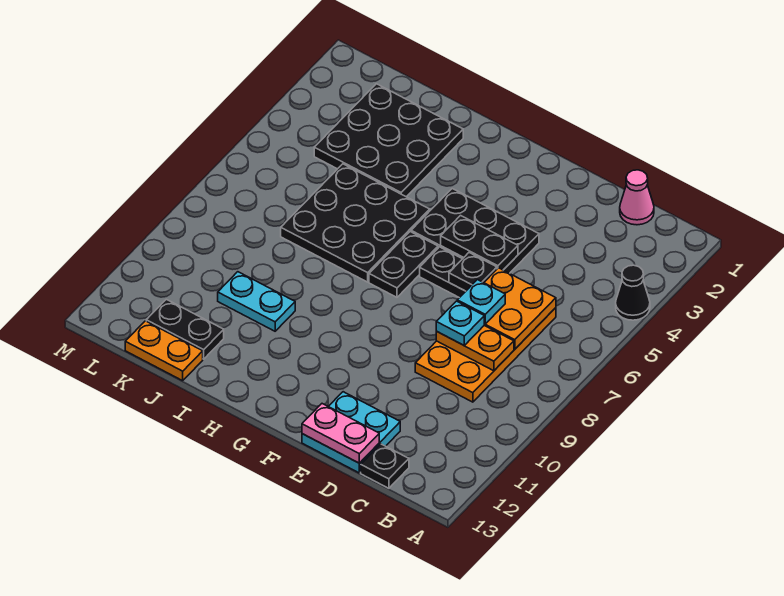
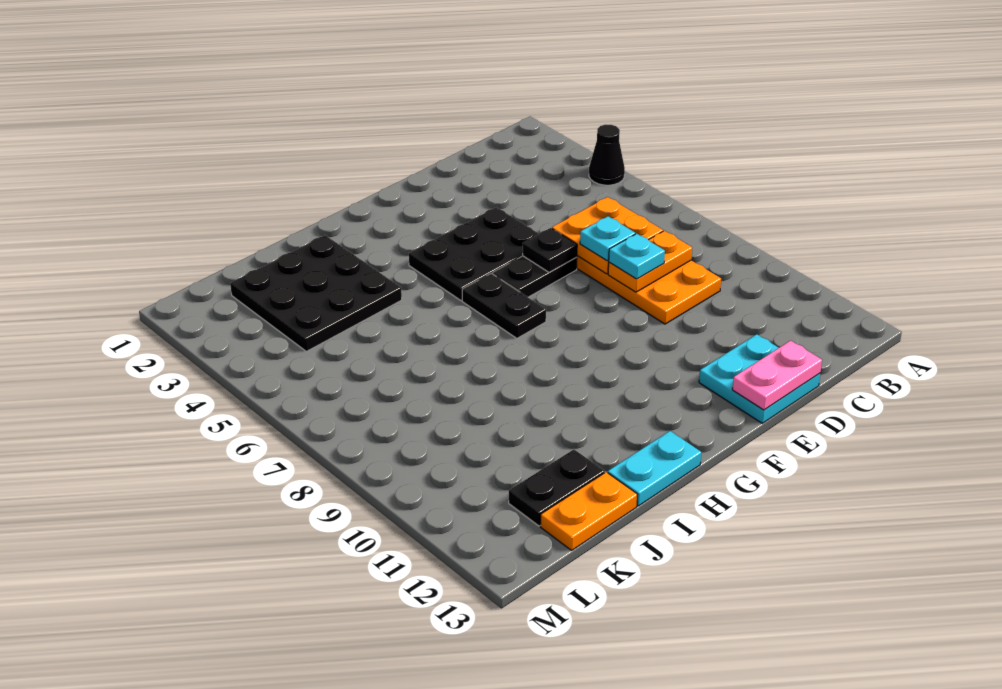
pink 1x1 cone [620,170,654,225] -> none
black 1x1 plate [361,444,409,488] -> none
black 1x2 plate [441,216,518,270] -> none
black 3x3 plate [281,164,430,282] -> none
cyan 1x2 plate [218,272,295,331] -> cyan 1x2 plate moved to [608,431,701,506]

